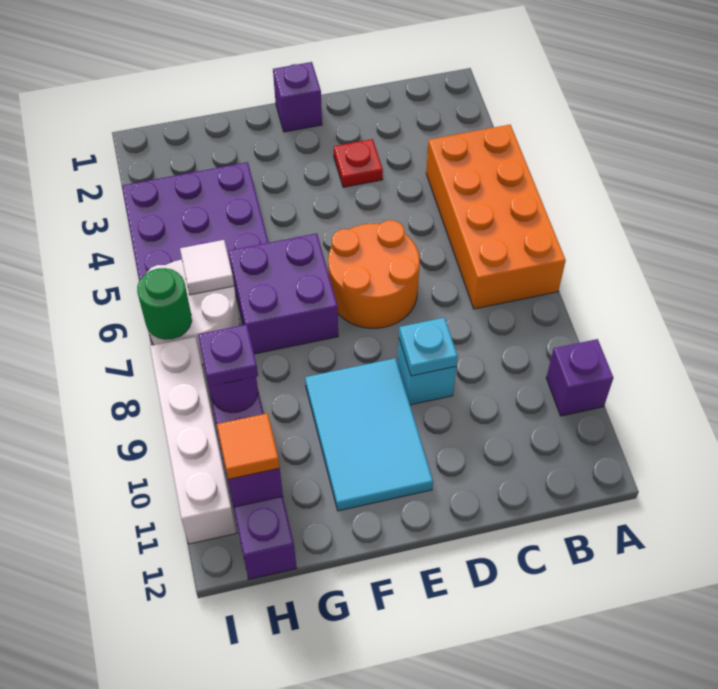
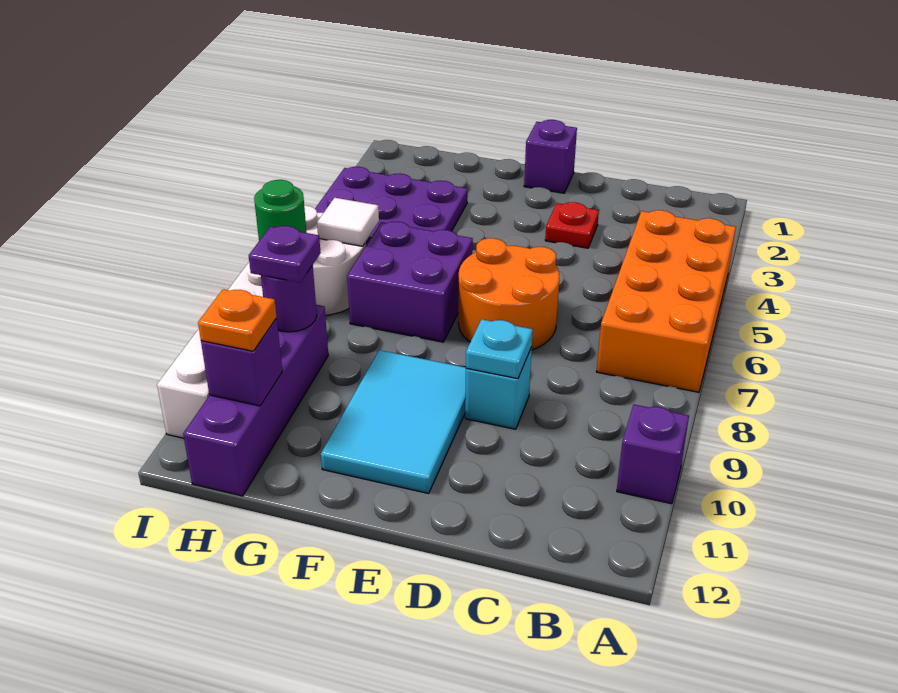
orange 1x1 tile [217,413,280,479] -> orange 1x1 plate [198,289,277,351]

